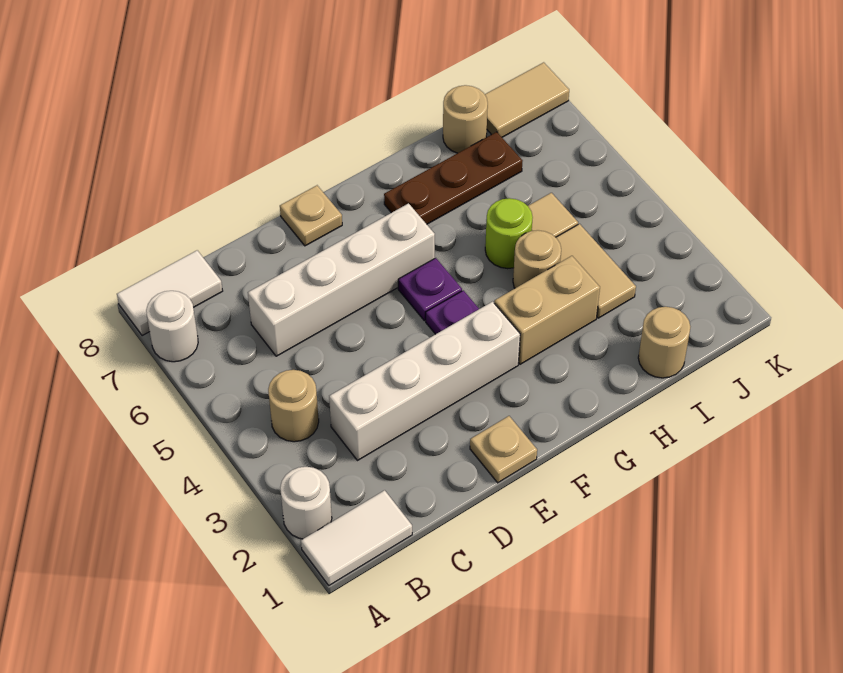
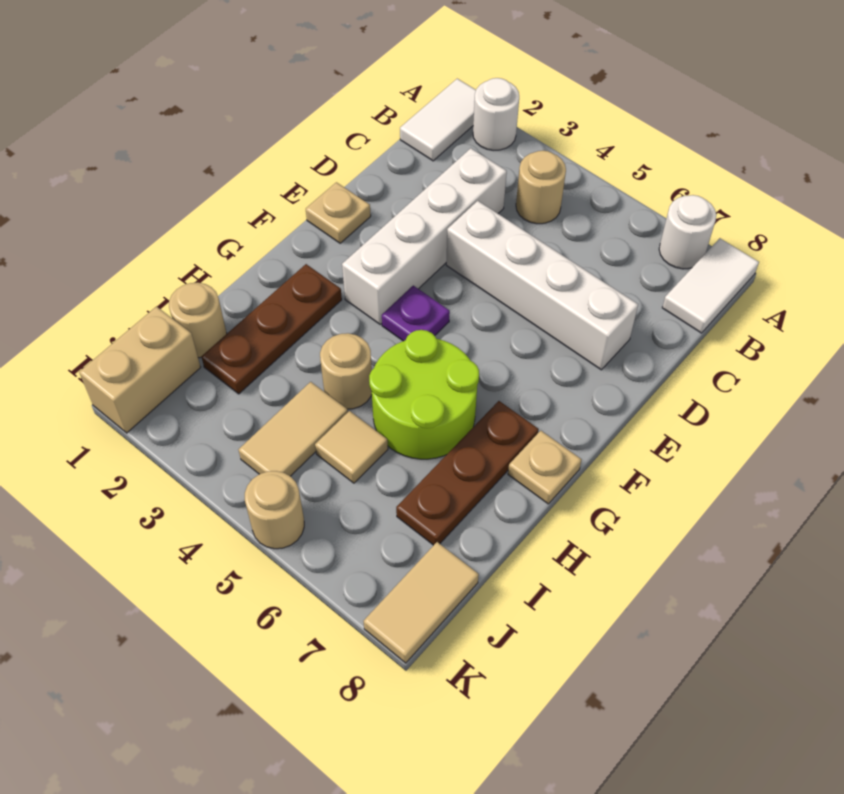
white 1x4 brick [248,203,435,356] -> white 1x4 brick turned to [446,201,638,370]
tan 1x1 plate [280,185,342,246] -> tan 1x1 plate moved to [508,431,582,504]
purple 1x1 plate [398,258,462,321] -> none
none -> brown 1x3 plate [202,264,342,394]
tan 1x2 brick [494,256,600,364] -> tan 1x2 brick moved to [79,307,201,433]
lime 1x1 round brick [485,198,533,269] -> lime 2x2 round brick [369,330,479,459]
tan 1x2 tile [556,224,636,318] -> tan 1x2 tile turned to [239,382,348,476]
tan 1x1 round brick [443,85,488,153] -> tan 1x1 round brick moved to [245,471,304,549]

